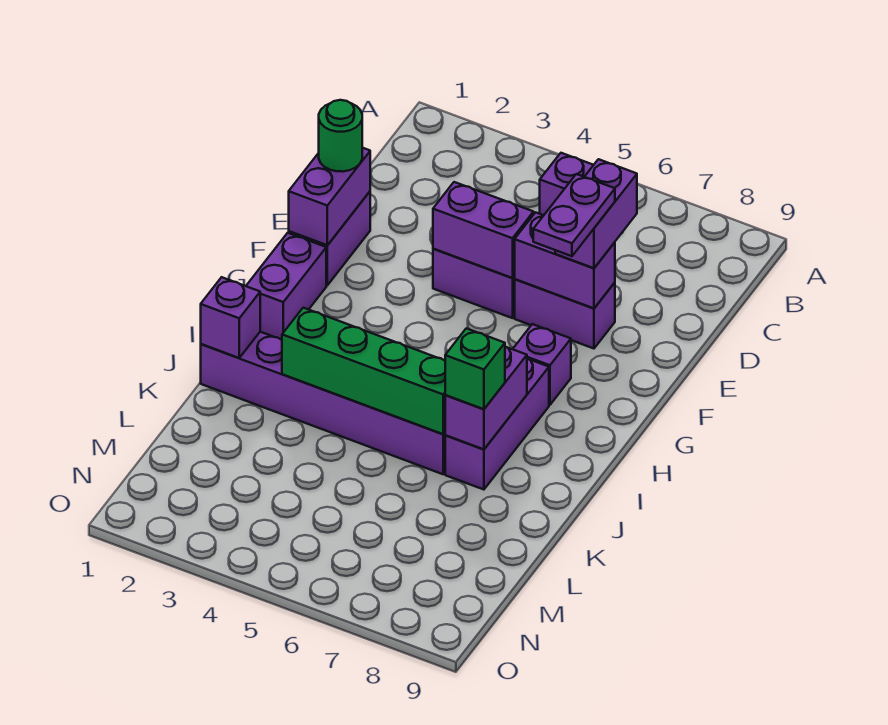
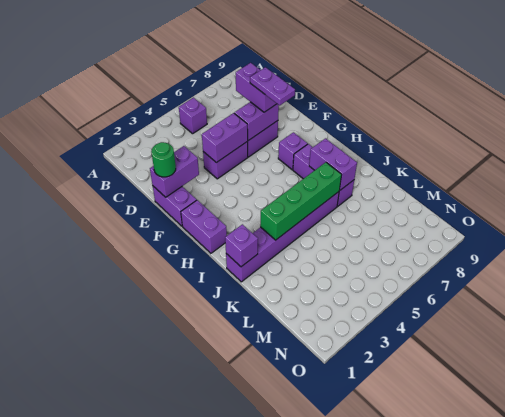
purple 1x2 brick [289,148,370,245] -> purple 1x2 brick turned to [150,146,199,197]
green 1x1 brick [445,328,505,409] -> none

